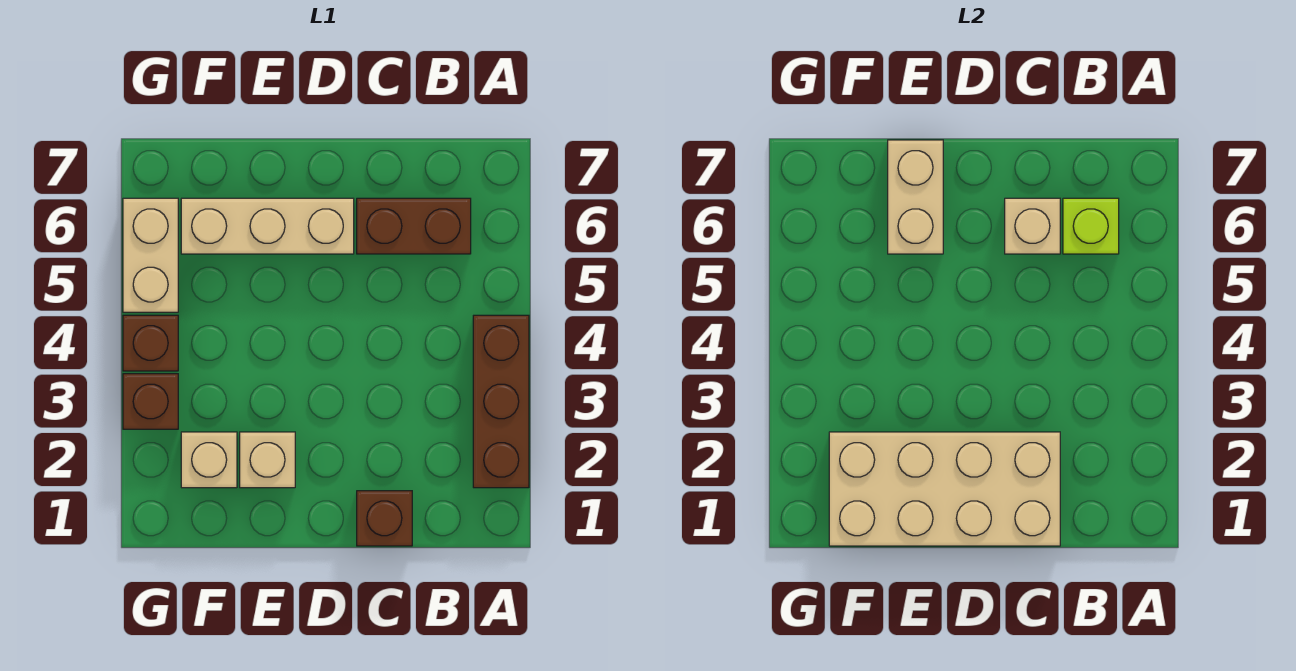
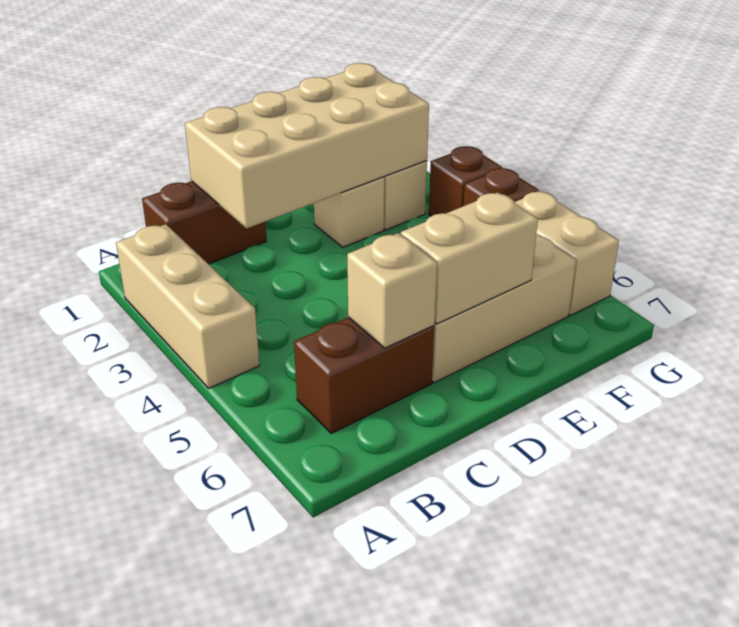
brown 1x3 brick [473,315,529,488] -> tan 1x3 brick [116,224,259,388]
lime 1x1 brick [1063,198,1119,254] -> none
brown 1x1 brick [357,491,412,546] -> brown 1x2 brick [142,181,267,264]
tan 1x2 brick [888,140,943,254] -> tan 1x2 brick turned to [401,192,538,324]

